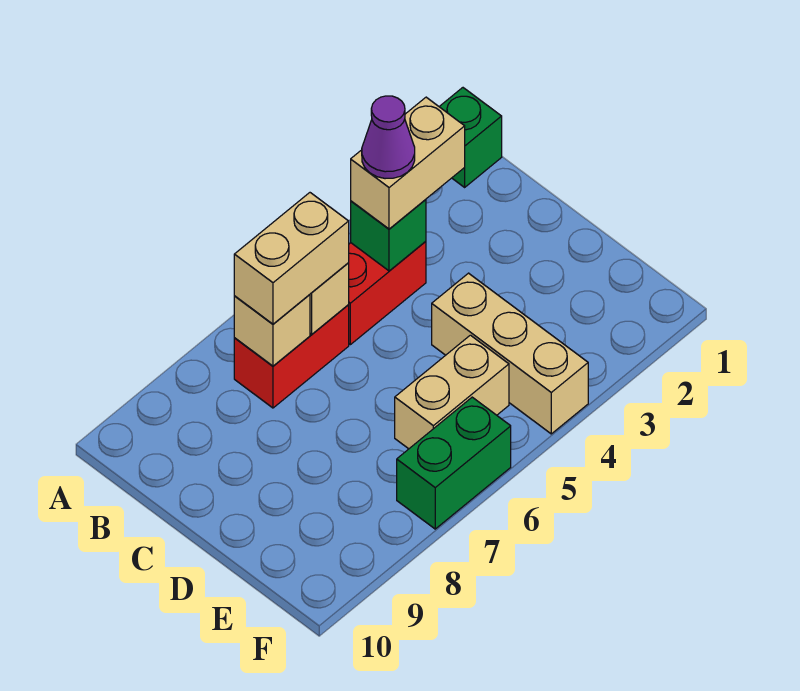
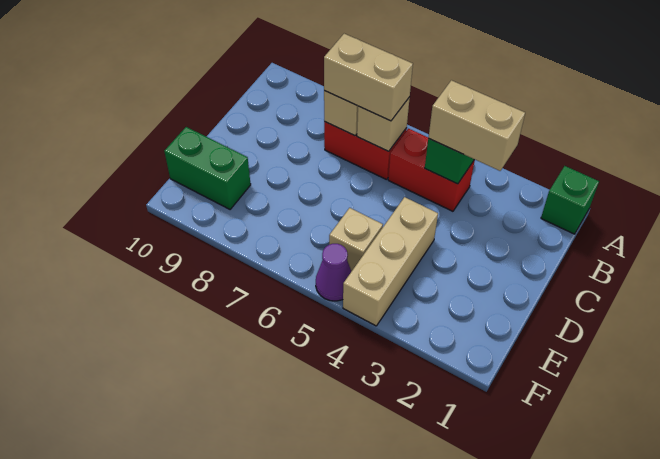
purple 1x1 cone [362,96,415,179] -> purple 1x1 cone moved to [316,244,351,301]
tan 1x2 brick [395,335,509,449] -> tan 1x1 brick [329,208,383,271]
green 1x2 brick [397,397,511,529] -> green 1x2 brick moved to [164,127,251,209]

